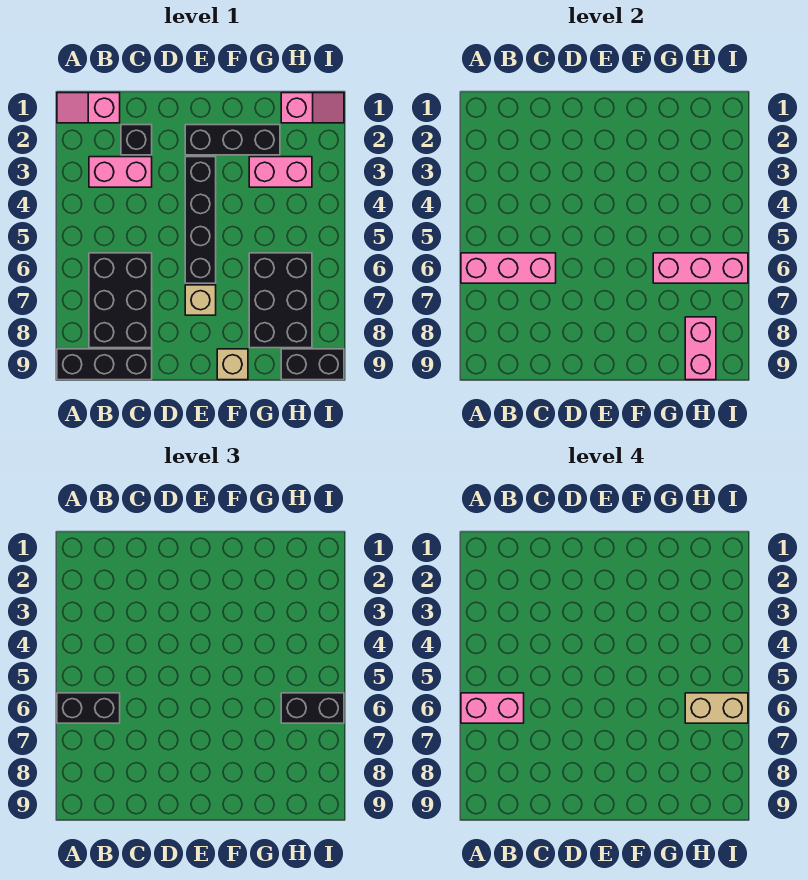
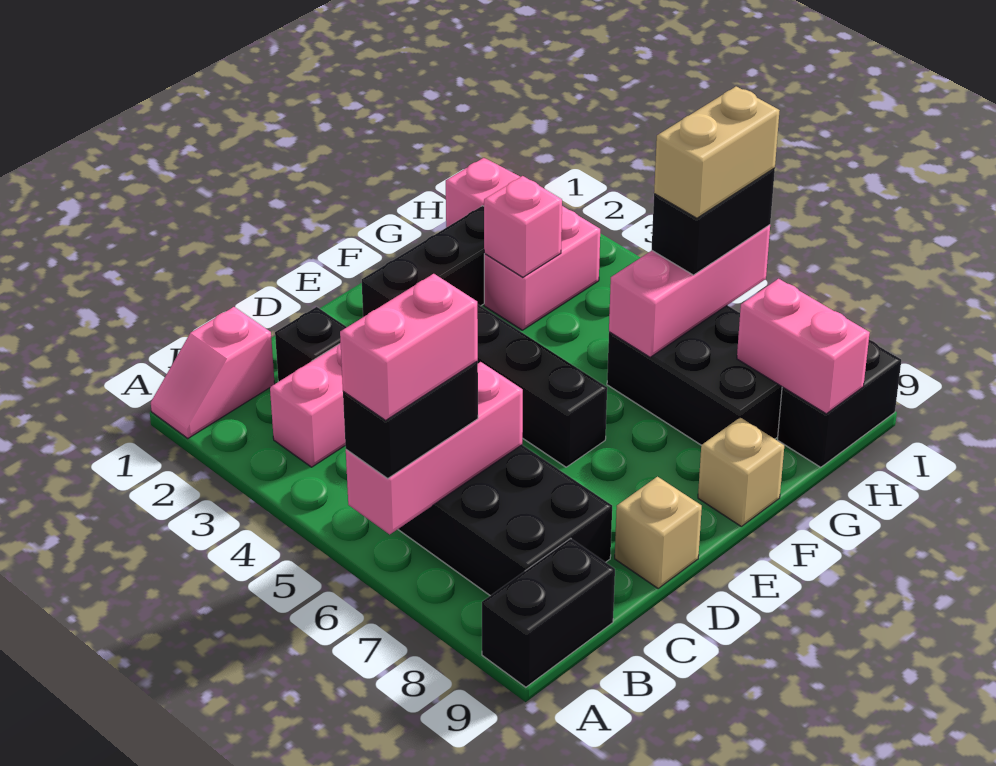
black 1x3 brick [57,349,152,380] -> black 1x2 brick [482,538,615,687]
tan 1x1 brick [185,285,216,315] -> tan 1x1 brick moved to [615,477,702,588]
none -> pink 1x1 brick [484,176,562,277]

